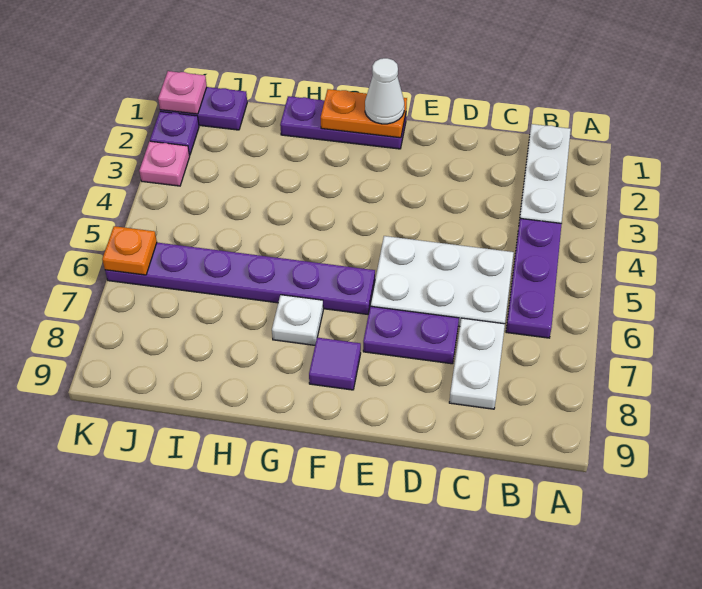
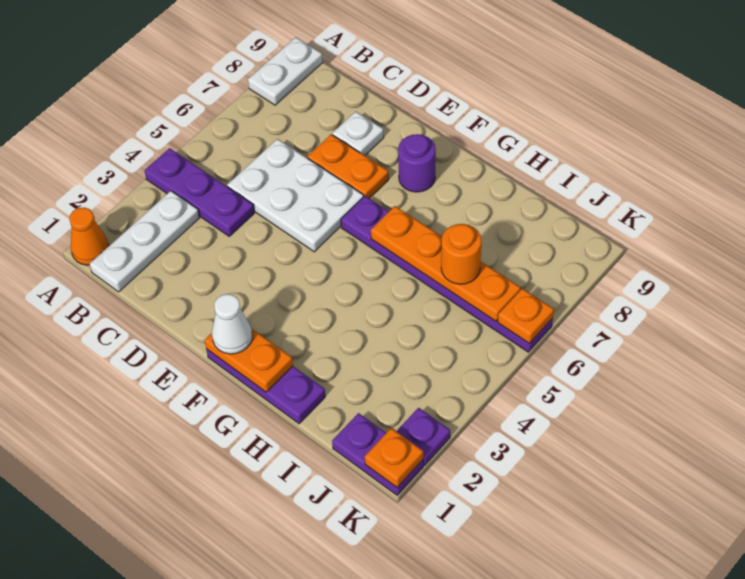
none -> orange 1x1 cone [70,207,109,265]
purple 1x3 plate [506,218,562,338] -> purple 1x3 plate turned to [145,148,254,236]
white 1x2 plate [449,318,505,409] -> white 1x2 plate moved to [248,37,323,105]
purple 1x2 plate [363,306,459,364] -> orange 1x2 plate [307,134,389,199]
purple 1x1 tile [309,338,361,390] -> purple 1x1 round brick [398,134,436,192]
none -> orange 1x4 plate [371,206,521,321]
white 1x1 plate [272,295,323,345] -> white 1x1 plate moved to [332,112,384,156]
none -> orange 1x1 round brick [441,224,481,284]
pink 1x1 plate [158,71,207,114] -> orange 1x1 plate [365,428,423,487]
pink 1x1 plate [139,141,190,186] -> none

